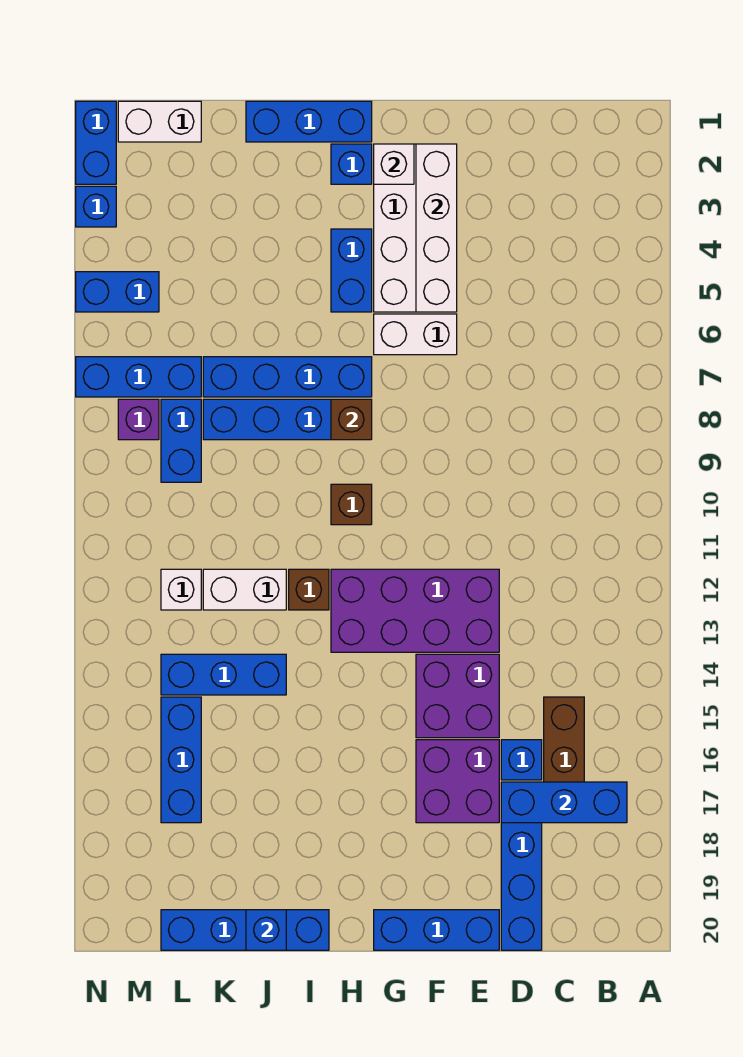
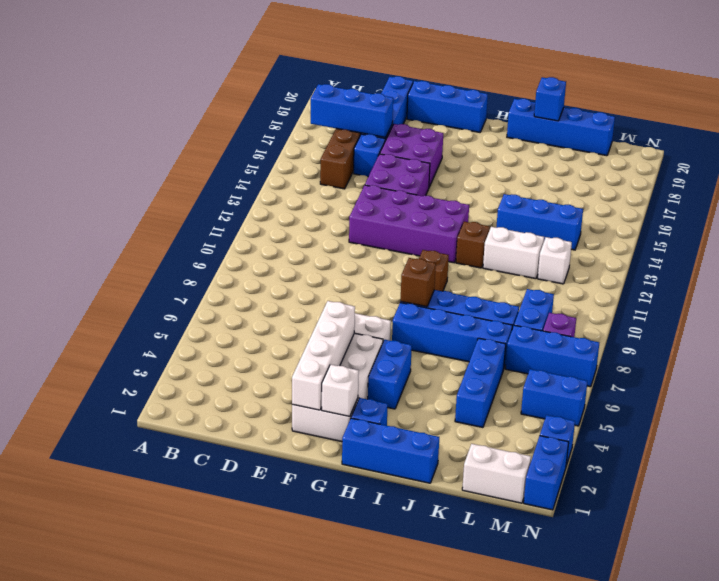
blue 1x3 brick [161,697,201,823] -> blue 1x3 brick moved to [455,338,506,428]

